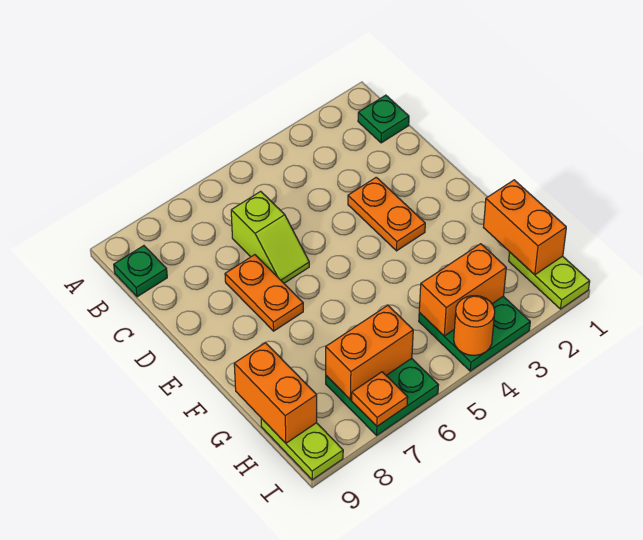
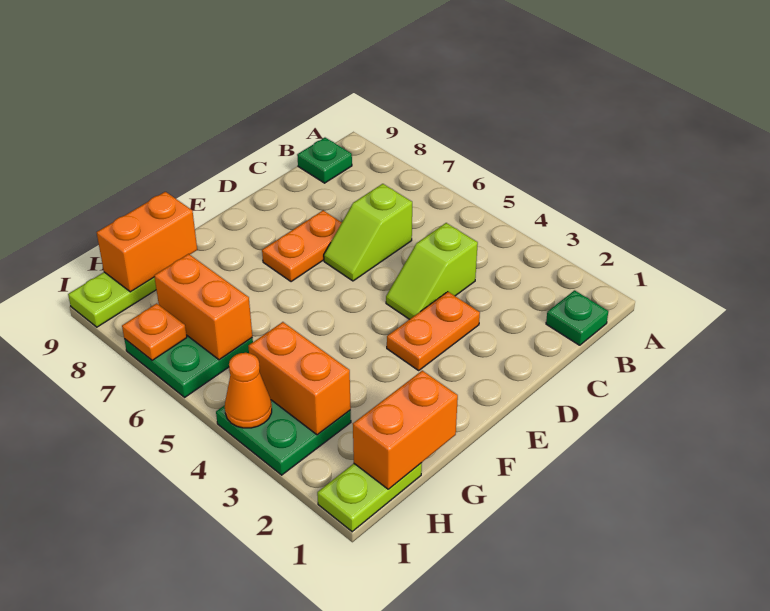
none -> lime 1x2 slope [386,223,478,319]
orange 1x1 round brick [454,296,495,356] -> orange 1x1 cone [225,353,272,428]

